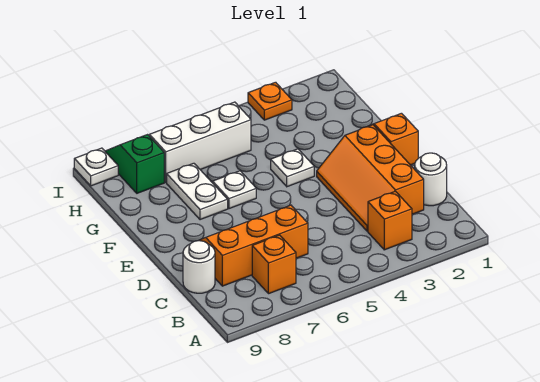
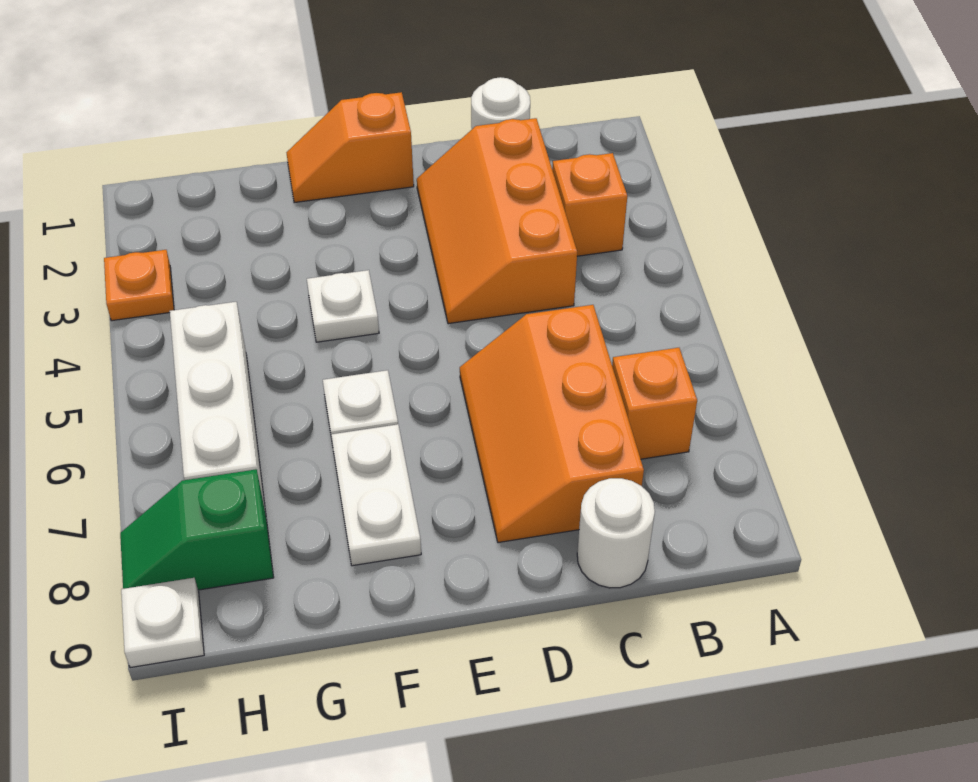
orange 2x3 slope [317,125,424,231] -> orange 2x3 slope turned to [417,118,577,324]
white 1x2 plate [167,163,228,220] -> white 1x2 plate turned to [331,424,421,566]

